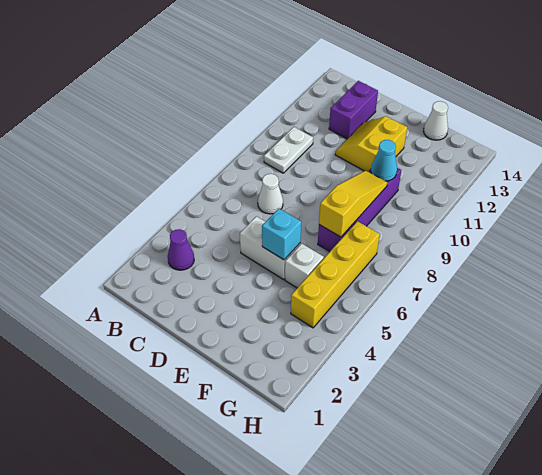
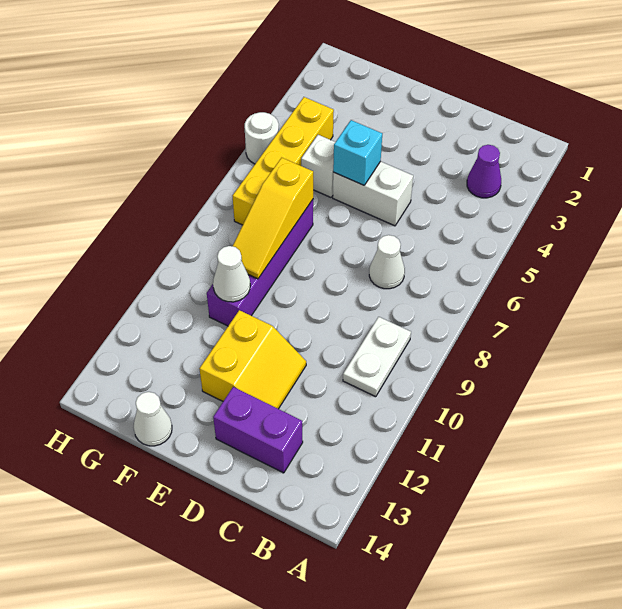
purple 1x2 brick [329,81,378,139] -> purple 1x2 brick turned to [213,387,303,473]
cyan 1x1 cone [371,140,397,181] -> white 1x1 cone [213,246,250,302]
none -> white 1x1 round brick [245,112,279,164]

